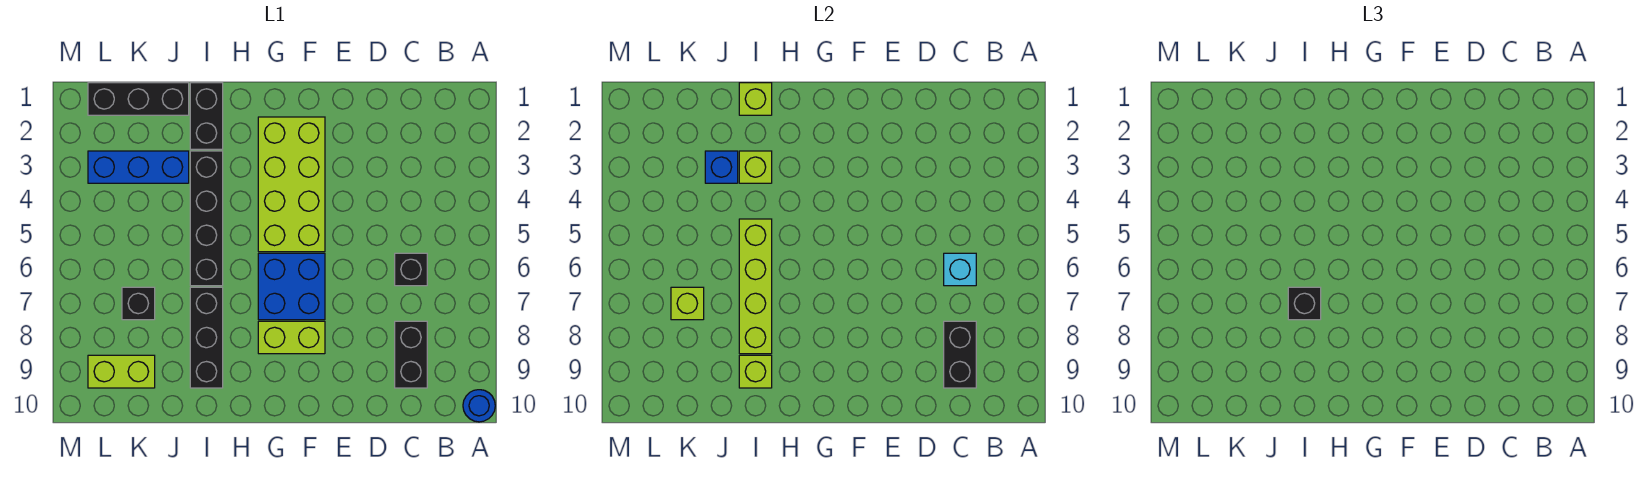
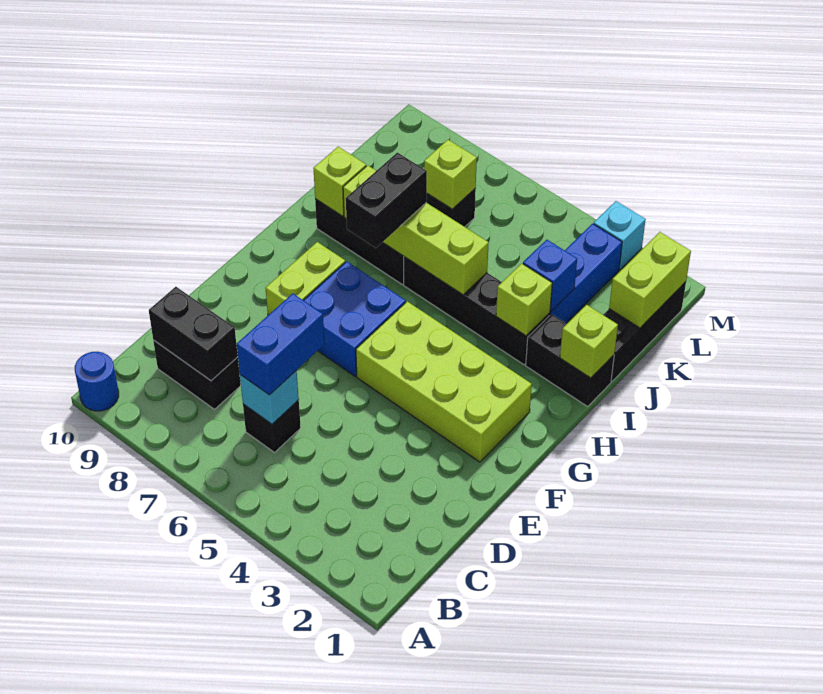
none -> blue 1x2 brick [237,294,325,395]
black 1x1 brick [1288,287,1321,320] -> black 1x2 brick [346,153,427,248]
lime 1x2 brick [88,355,155,388] -> lime 1x2 brick moved to [609,232,691,328]
none -> cyan 1x1 brick [594,201,646,270]

